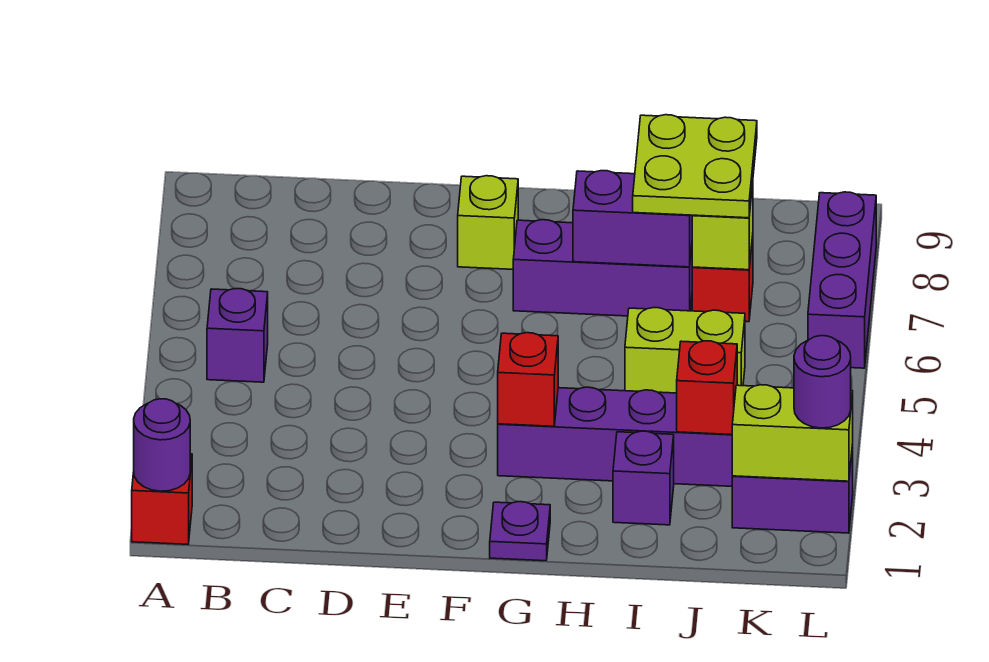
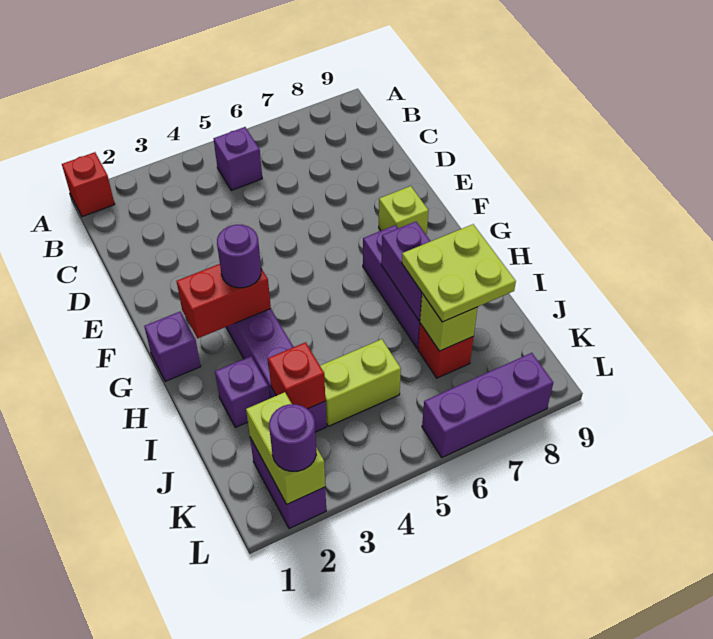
purple 1x1 round brick [134,399,190,491] -> purple 1x1 round brick moved to [217,225,261,288]
purple 1x1 plate [490,502,550,561] -> purple 1x1 brick [144,312,201,381]
red 1x1 brick [498,333,558,426] -> red 1x2 brick [177,264,271,338]
lime 1x2 brick [625,308,745,393] -> lime 1x2 brick turned to [320,339,401,426]

